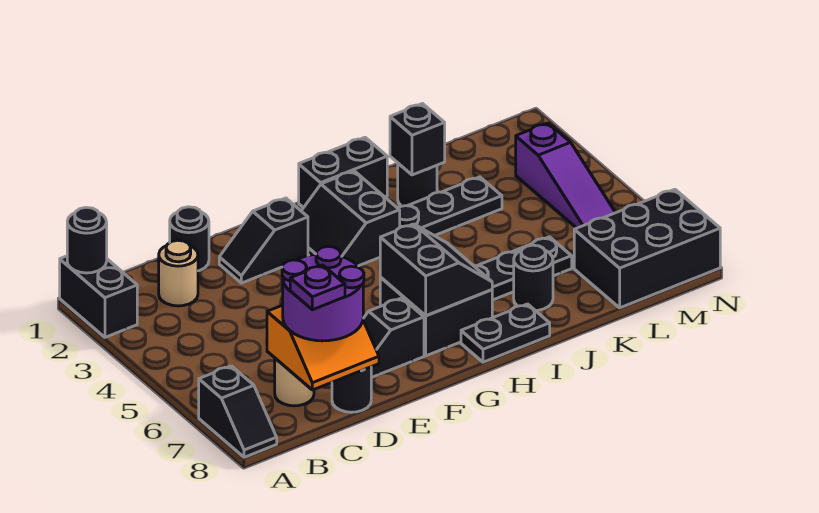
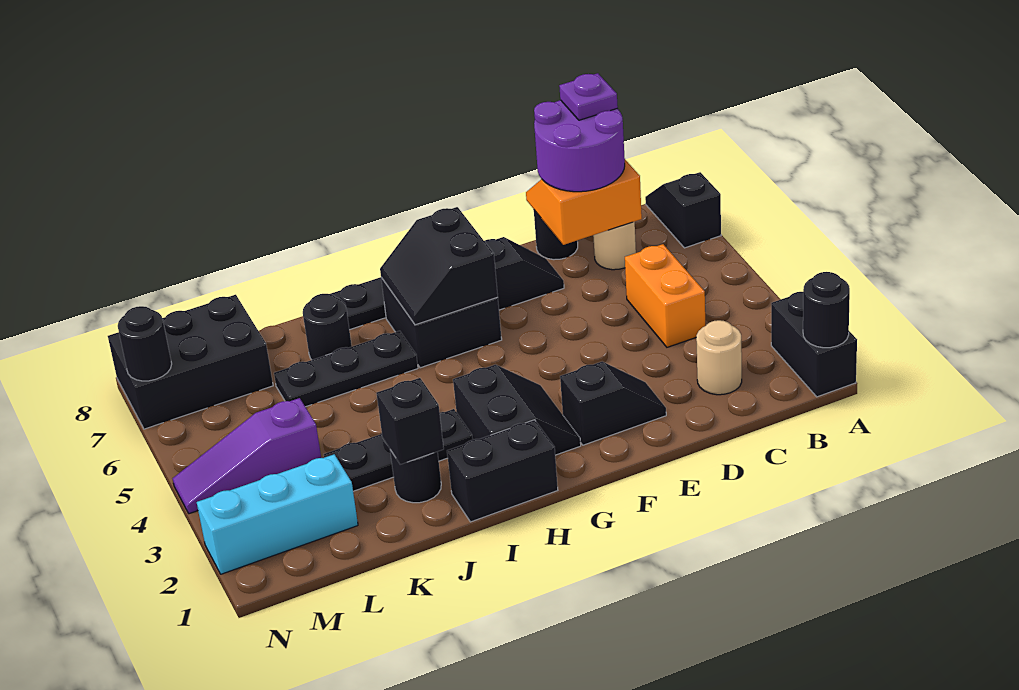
none -> orange 1x2 brick [625,244,705,347]
black 1x1 round brick [170,207,209,271] -> black 1x1 round brick moved to [118,306,172,381]
none -> cyan 1x3 brick [197,454,358,574]
purple 1x3 slope [516,123,615,228] -> purple 1x3 slope turned to [173,398,321,514]

